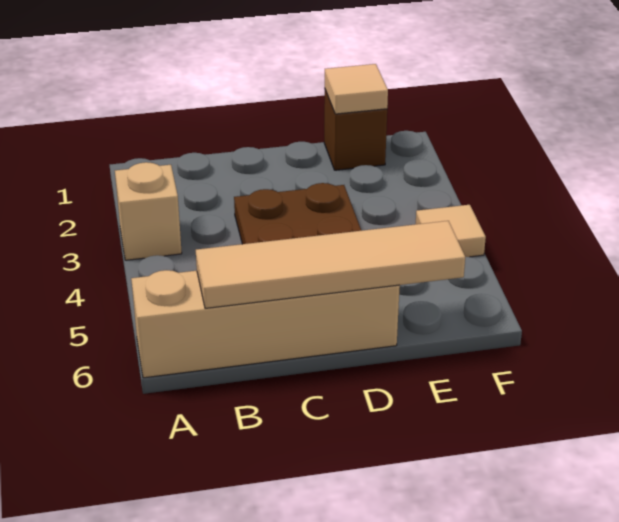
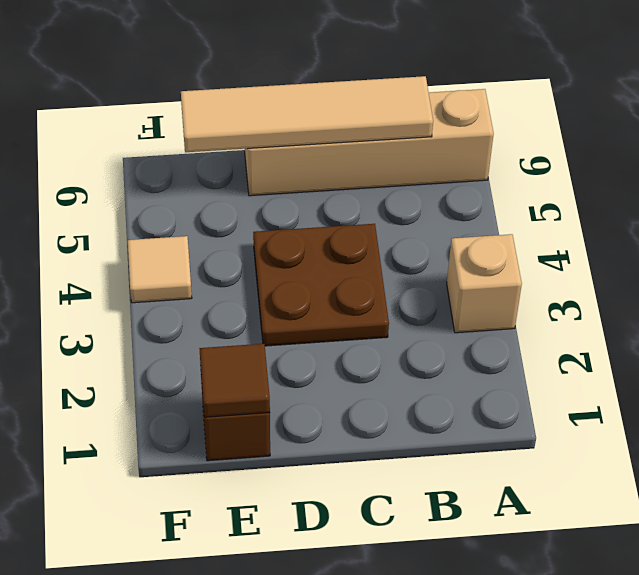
tan 1x1 tile [325,64,388,114] -> brown 1x1 tile [199,344,270,417]

